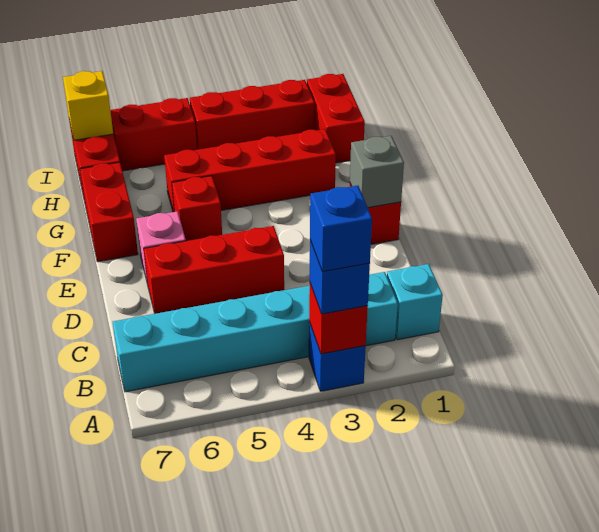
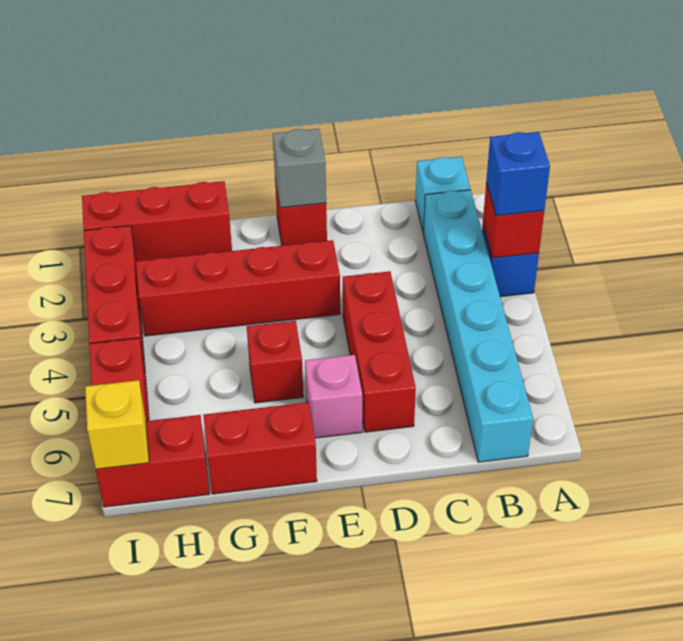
blue 1x1 brick [310,186,372,272] -> none
red 1x4 brick [164,129,336,212] -> red 1x4 brick turned to [136,240,340,336]
red 1x2 brick [307,74,365,163] -> red 1x3 brick [82,181,232,261]

